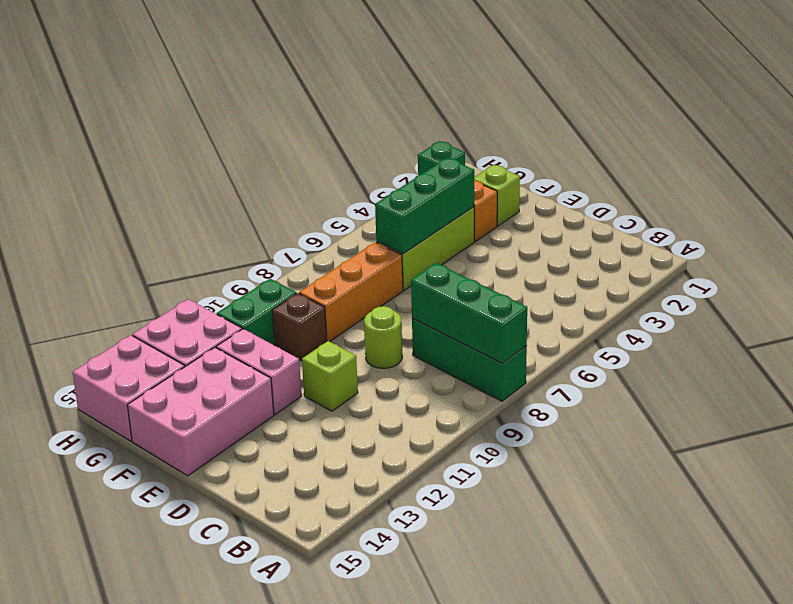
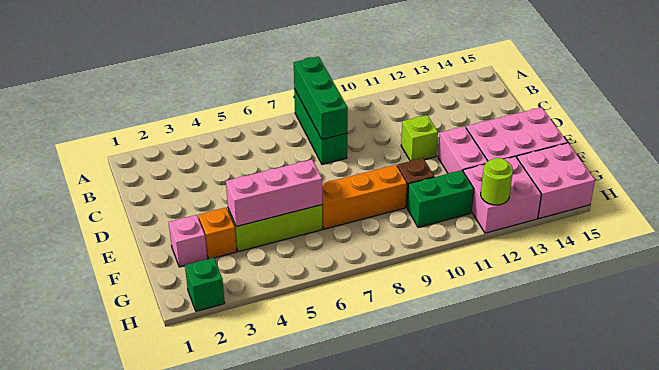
lime 1x1 round brick [364,306,402,368] -> lime 1x1 round brick moved to [481,158,513,205]
lime 1x1 brick [474,165,520,226] -> pink 1x1 brick [169,215,207,267]
green 1x3 brick [375,158,474,254] -> pink 1x3 brick [226,160,322,227]

